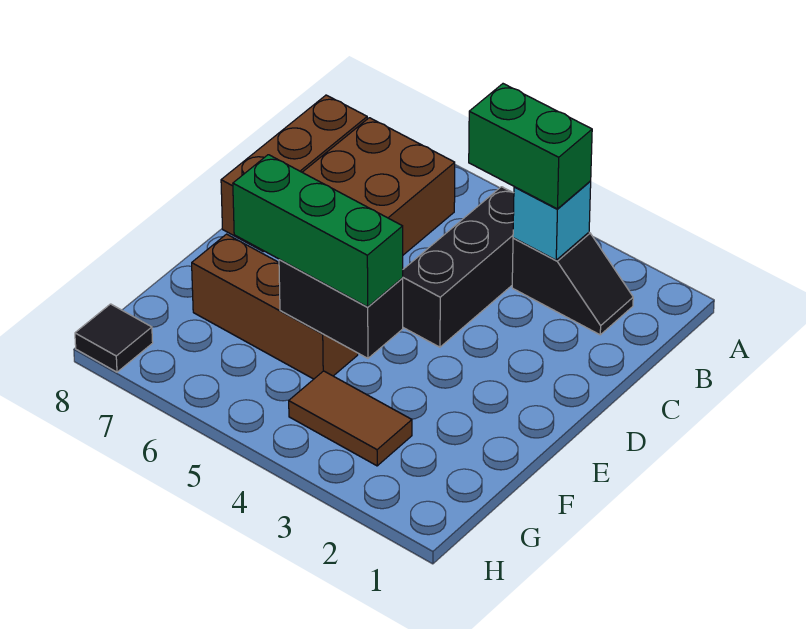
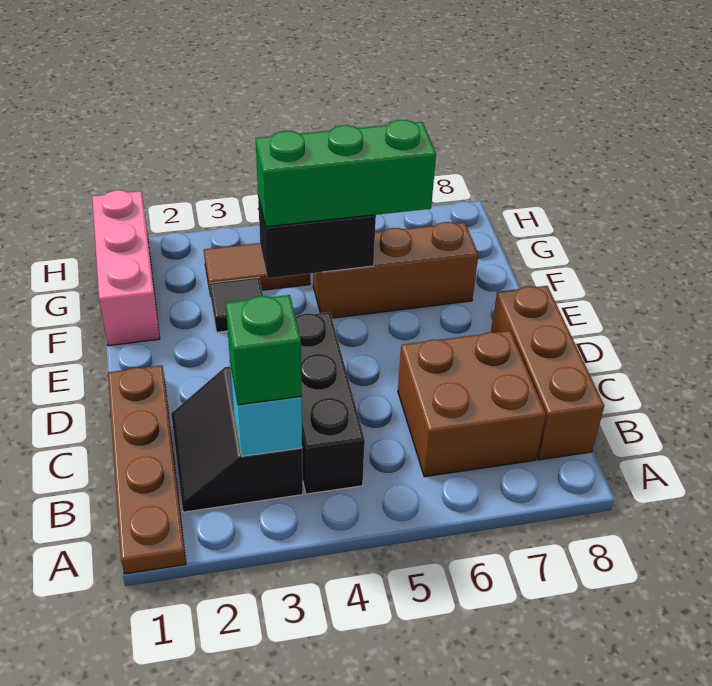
none -> brown 1x4 plate [108,365,186,574]
black 1x2 slope [512,233,633,335] -> black 2x2 slope [171,367,303,512]
green 1x2 brick [469,84,592,209] -> green 1x1 brick [226,295,302,405]
none -> pink 1x3 brick [92,190,160,346]
black 1x1 tile [75,304,153,372] -> black 1x1 tile moved to [209,277,263,332]

